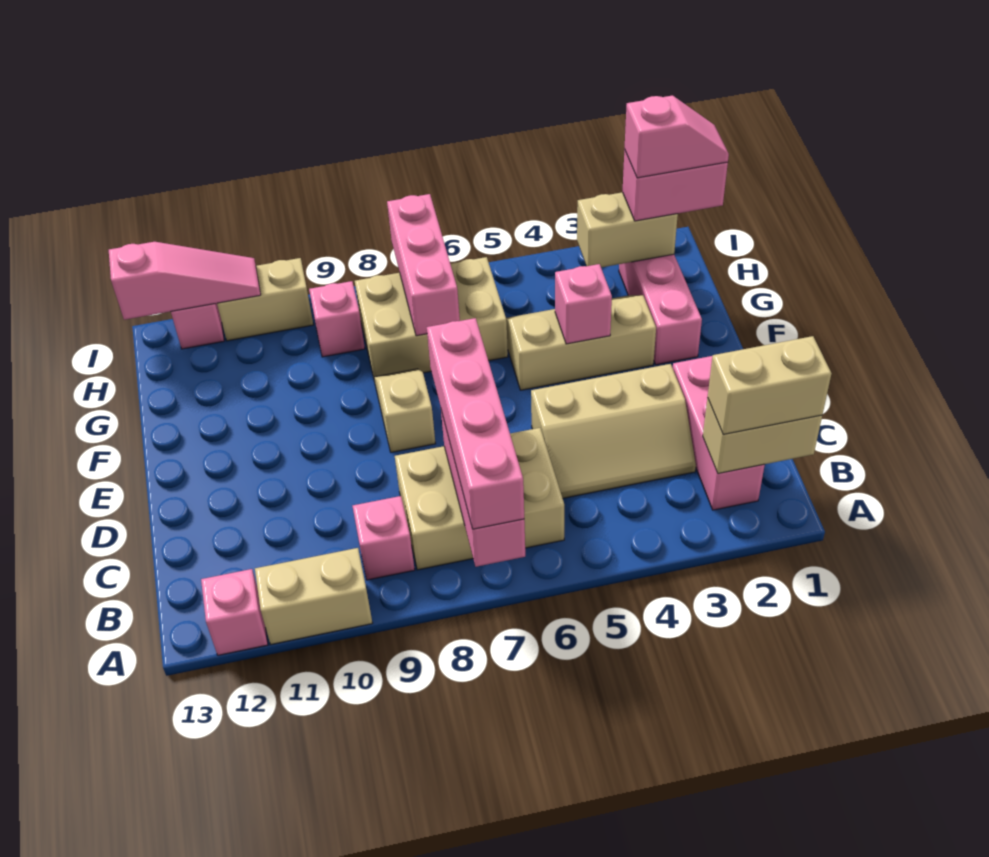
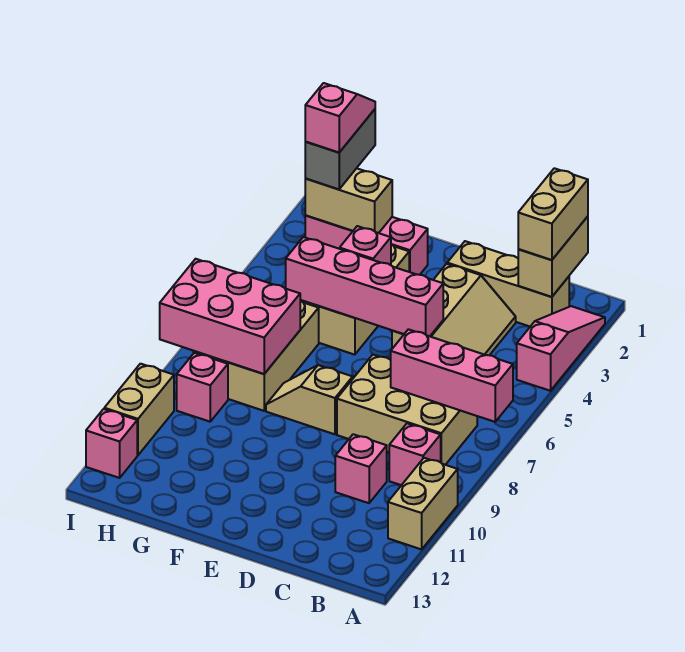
pink 1x4 brick [427,318,524,529] -> pink 1x4 brick moved to [286,237,443,336]
pink 1x1 brick [201,569,268,655] -> pink 1x1 brick moved to [335,434,387,503]
pink 1x3 brick [673,356,765,510] -> tan 1x3 brick [447,241,569,326]
tan 2x3 brick [395,428,564,570] -> tan 2x3 brick turned to [337,355,477,465]
pink 1x3 brick [387,194,460,336] -> pink 2x3 brick [160,259,300,374]
pink 1x2 brick [622,149,728,221] -> grey 1x2 brick [305,109,375,189]
tan 1x2 brick [577,192,678,267] -> tan 1x2 brick turned to [305,168,392,233]
pink 1x3 slope [109,242,261,320] -> pink 1x3 slope moved to [517,306,605,391]

